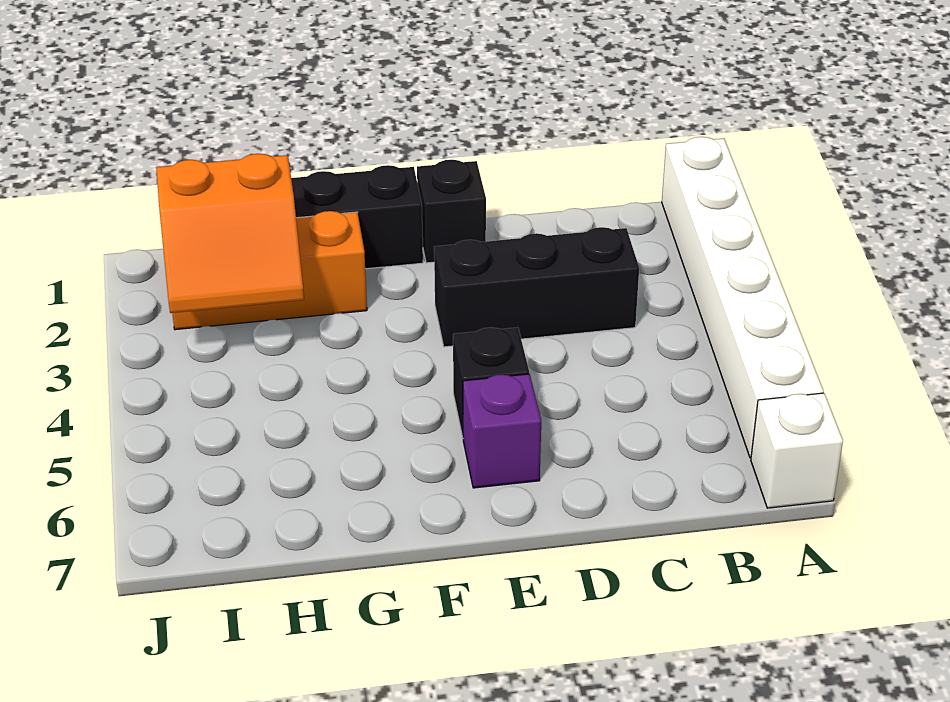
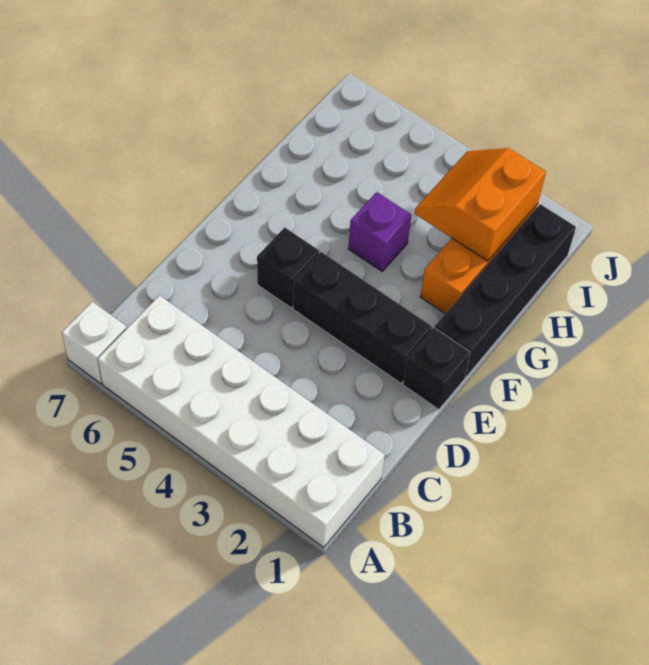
white 1x6 brick [662,137,823,458] -> white 2x6 brick [98,295,385,547]
black 1x3 brick [434,227,639,347] -> black 1x3 brick turned to [293,252,432,383]
purple 1x1 brick [463,374,541,488] -> purple 1x1 brick moved to [348,192,411,271]

